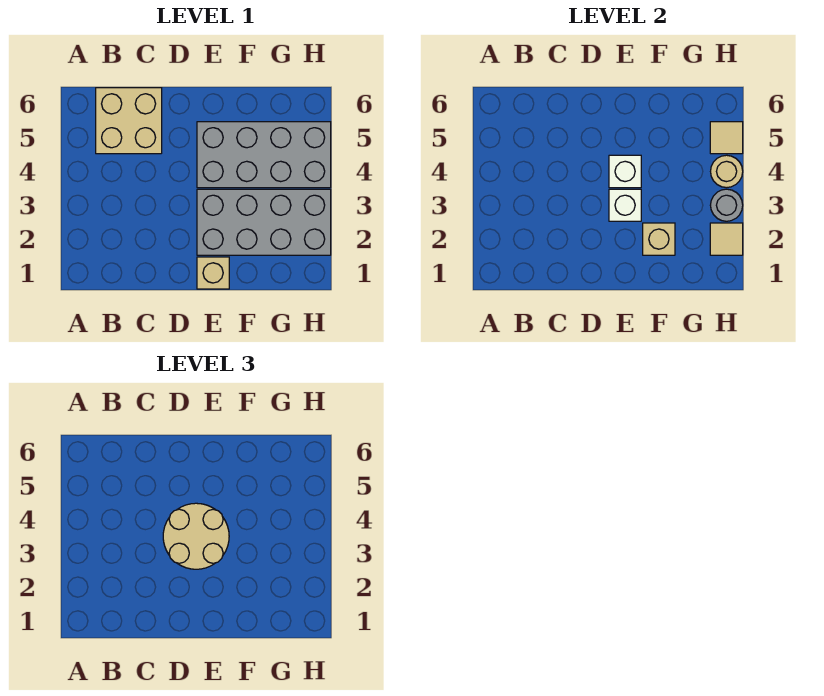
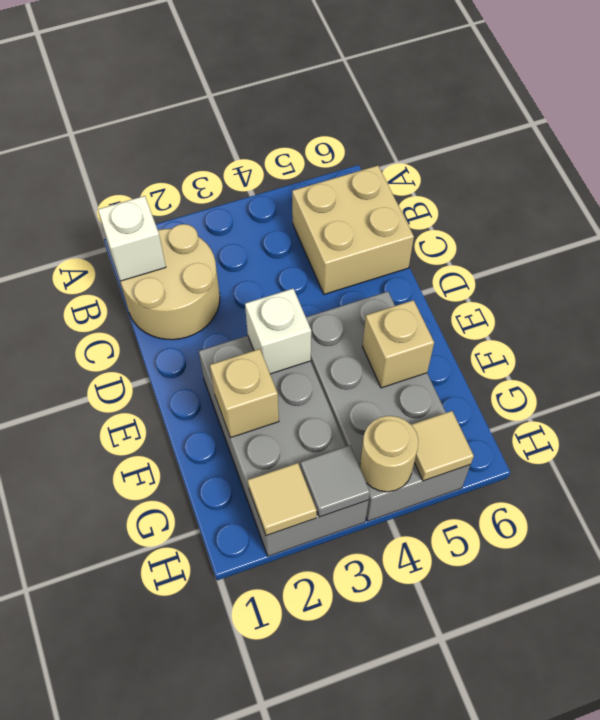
tan 2x2 round brick [163,503,229,569] -> tan 2x2 round brick moved to [120,224,220,340]
tan 1x1 brick [197,257,229,289] -> tan 1x1 brick moved to [362,300,434,388]
white 1x1 brick [609,155,641,188] -> white 1x1 brick moved to [98,196,166,281]
grey 1x1 round brick [710,189,743,221] -> grey 1x1 tile [301,445,370,517]

